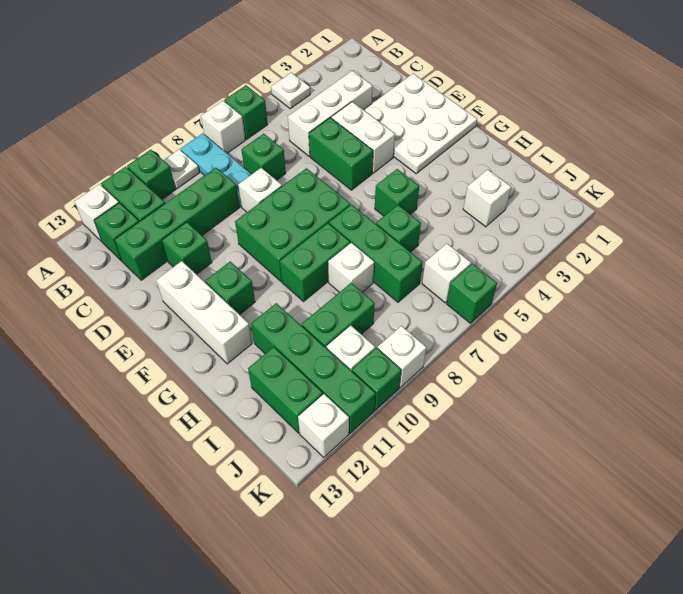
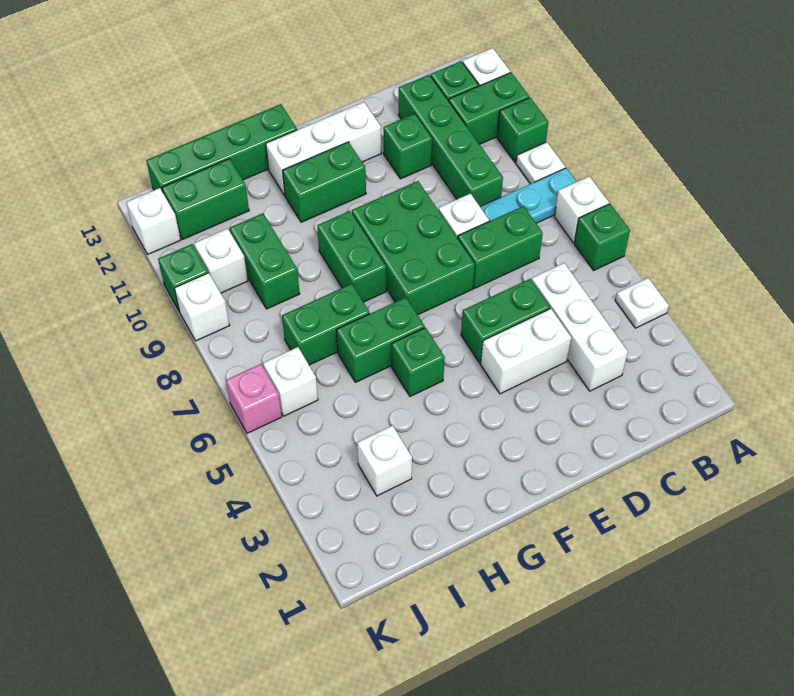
green 1x1 brick [241,134,286,180] -> green 1x2 brick [458,206,543,288]
white 3x3 plate [364,74,477,173] -> none
green 1x1 brick [205,262,255,315] -> green 1x2 brick [283,142,366,222]
green 1x3 brick [329,205,423,302] -> green 1x2 brick [282,284,370,365]
green 1x1 brick [376,205,421,252] -> green 1x2 brick [336,297,425,382]
white 1x1 brick [328,243,374,292] -> none
green 1x4 brick [251,303,376,433] -> green 1x4 brick moved to [146,104,297,192]
green 1x1 brick [447,264,497,323] -> pink 1x1 brick [226,364,282,433]

